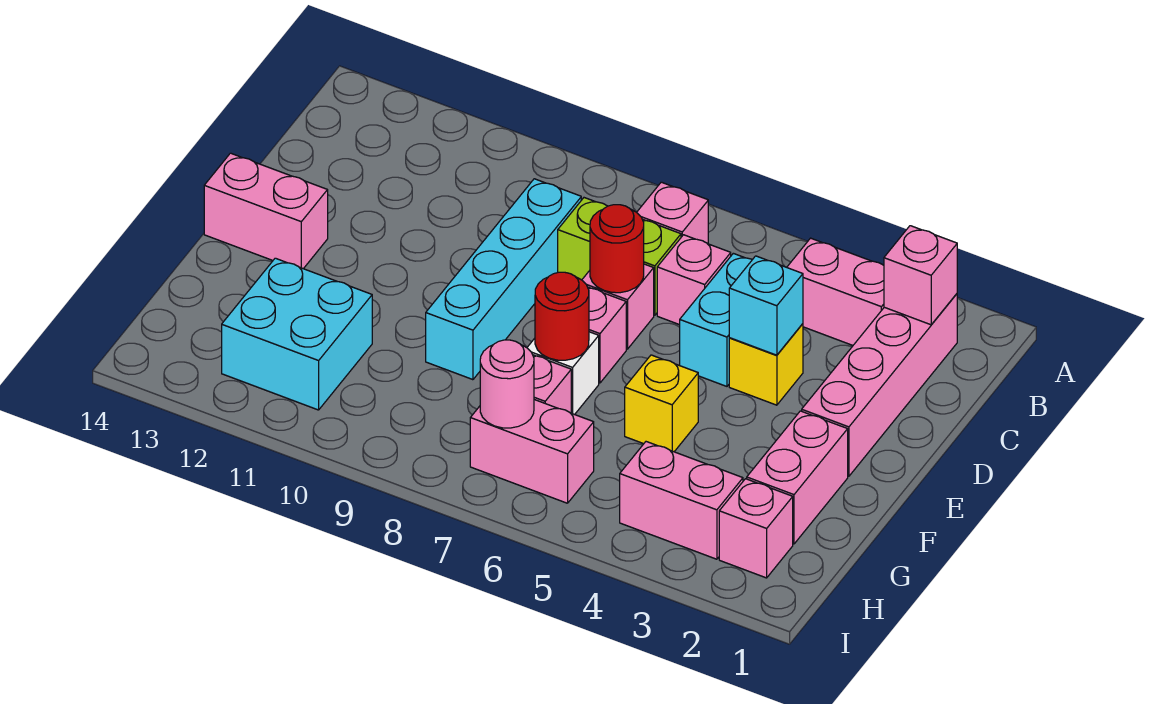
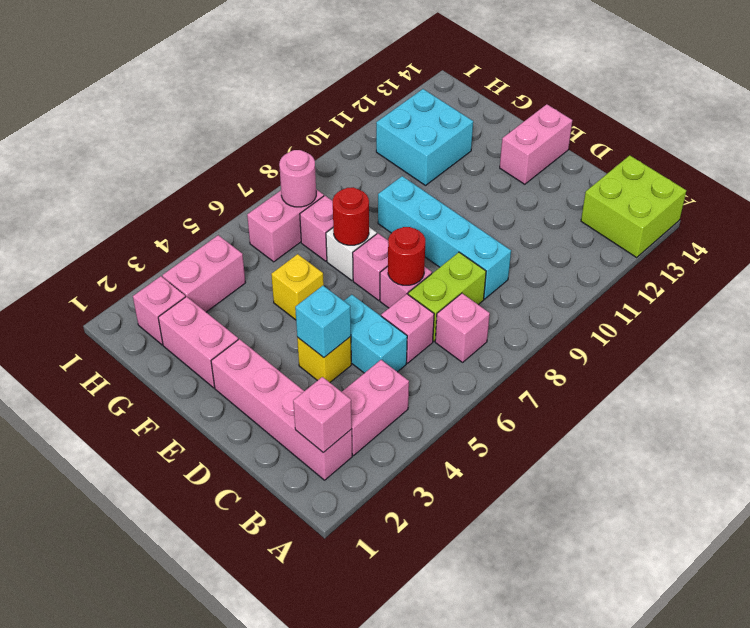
none -> lime 2x2 brick [581,155,686,257]

